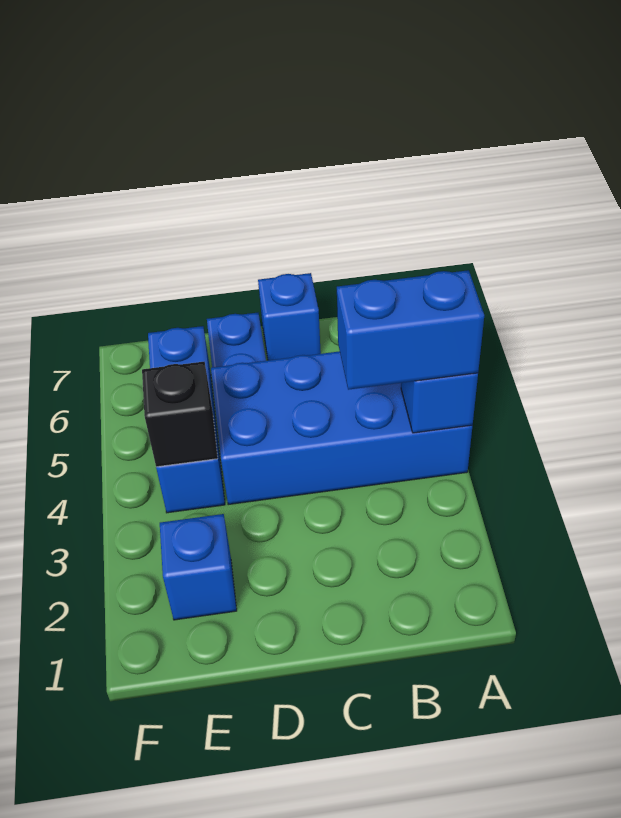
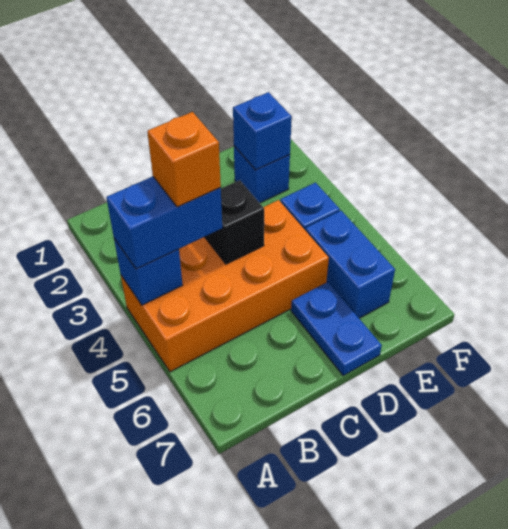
blue 2x4 brick [211,351,472,505] -> orange 2x4 brick [121,200,329,372]
none -> orange 1x1 brick [147,112,221,207]
blue 1x1 brick [258,273,321,360] -> blue 1x1 brick moved to [233,92,292,170]
black 1x1 brick [142,362,218,467] -> black 1x1 brick moved to [205,180,264,264]

